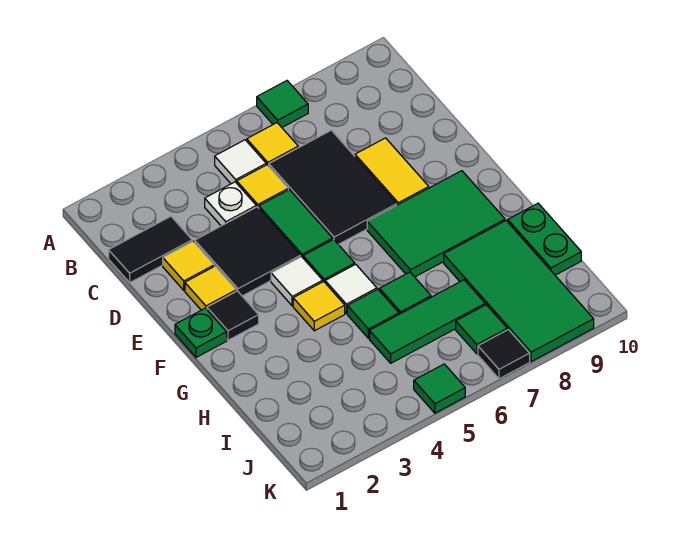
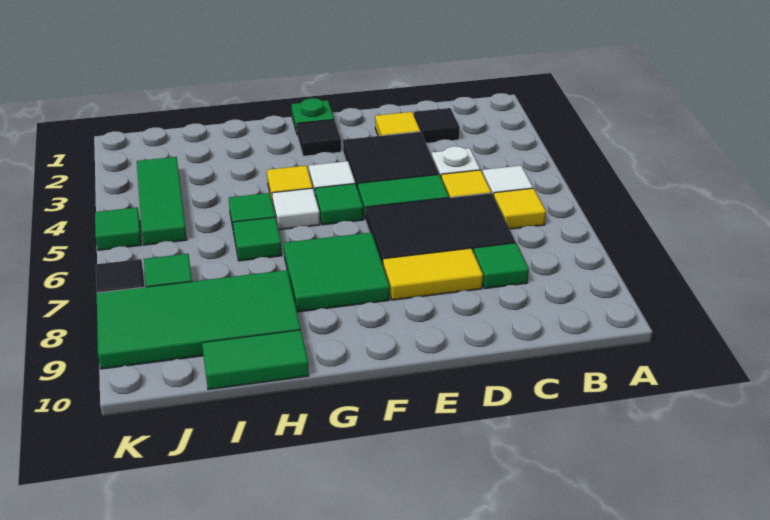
green 1x1 tile [257,81,308,127] -> green 1x1 tile moved to [473,243,529,289]
black 1x2 tile [109,216,192,283] -> black 1x1 tile [414,108,460,143]
yellow 1x1 tile [185,266,236,310] -> none
green 2x3 tile [367,171,505,277] -> green 2x2 tile [284,232,389,312]
green 1x2 plate [508,203,581,275] -> green 1x2 tile [202,330,309,390]
green 1x3 tile [370,280,485,363] -> green 1x3 tile moved to [137,157,187,245]

